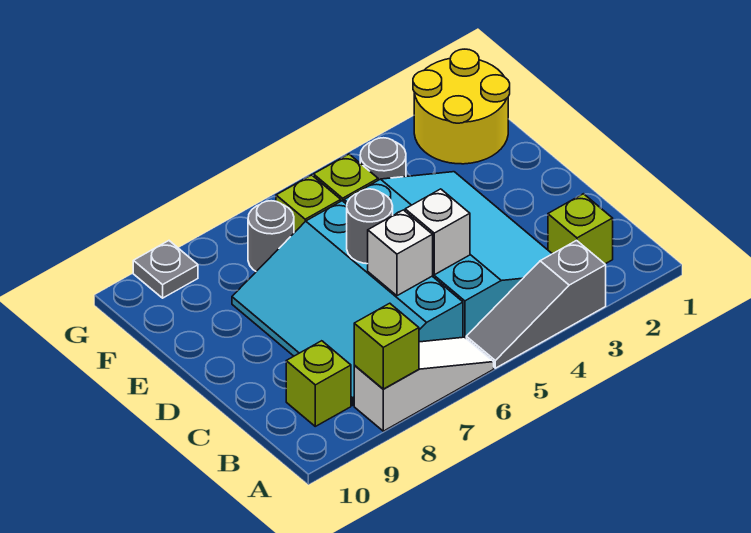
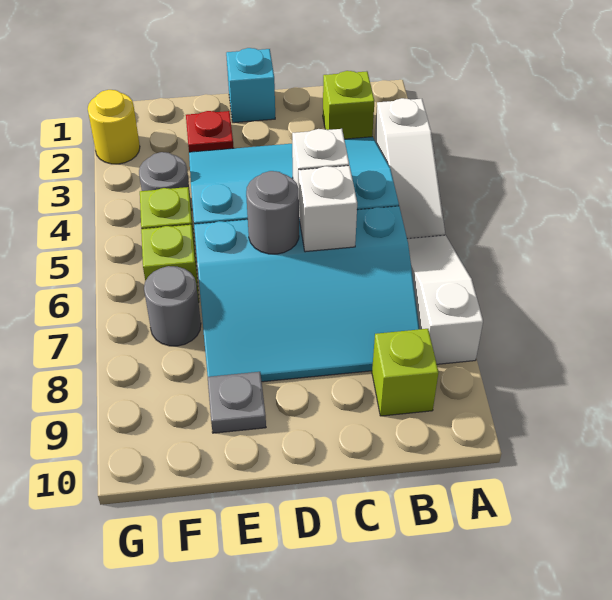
grey 1x3 slope [466,240,606,368] -> white 1x3 slope [375,98,445,239]
lime 1x1 brick [354,303,419,389] -> none
none -> cyan 1x1 brick [226,48,275,123]
none -> red 1x1 plate [186,111,234,152]
yellow 2x2 round brick [413,49,510,164] -> yellow 1x1 round brick [88,90,140,164]
grey 1x1 plate [133,241,198,298] -> grey 1x1 plate moved to [208,372,266,433]

